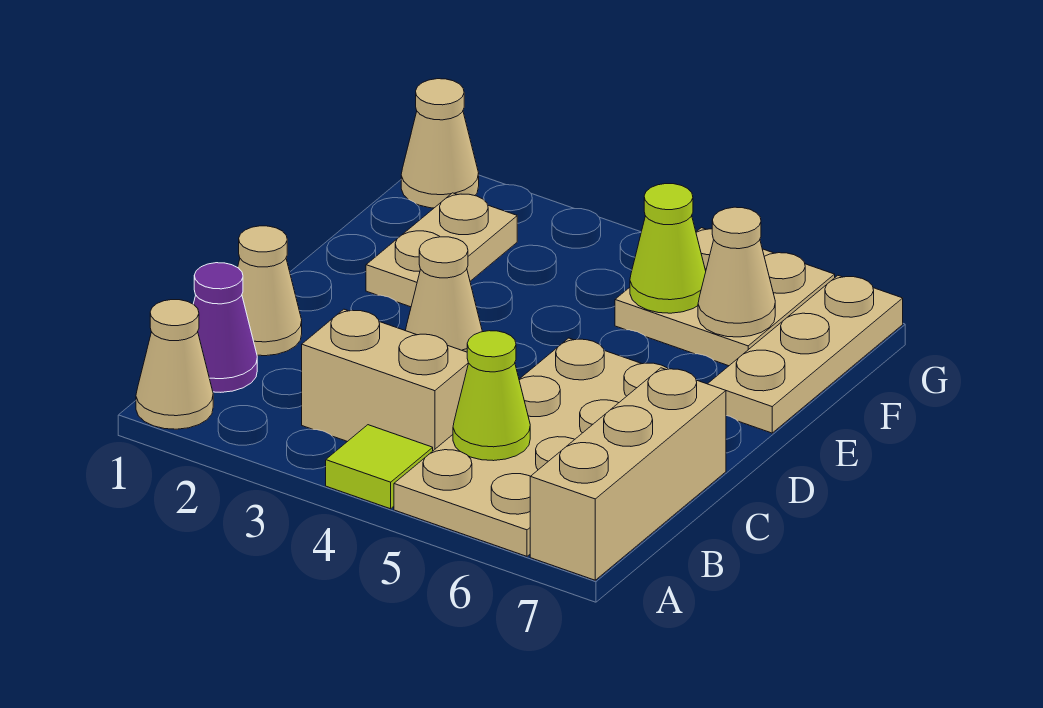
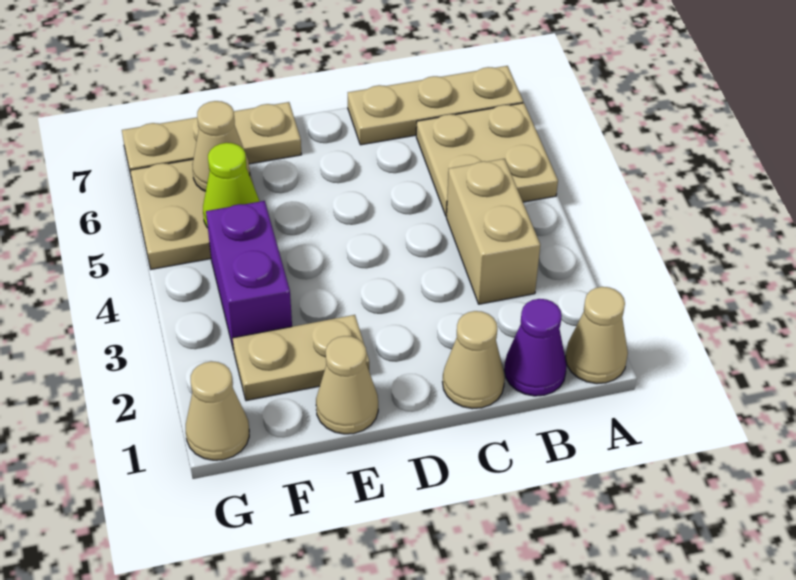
lime 1x1 tile [326,425,433,509] -> none
tan 2x4 plate [394,338,668,556] -> tan 2x2 plate [416,103,558,216]
tan 1x3 brick [530,368,726,580] -> tan 1x3 plate [348,66,523,145]
lime 1x1 cone [453,331,530,461] -> none
tan 1x1 cone [406,237,482,352] -> tan 1x1 cone moved to [316,336,378,434]
none -> purple 1x2 brick [206,201,292,351]

